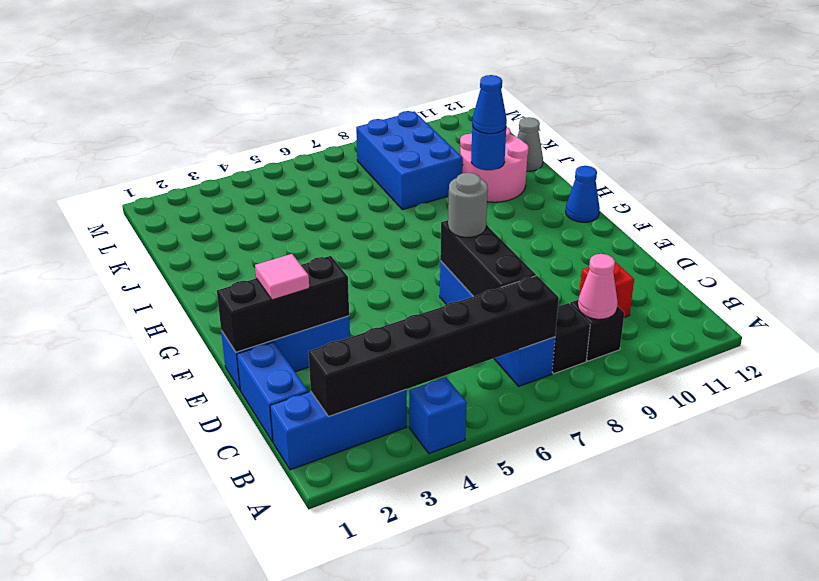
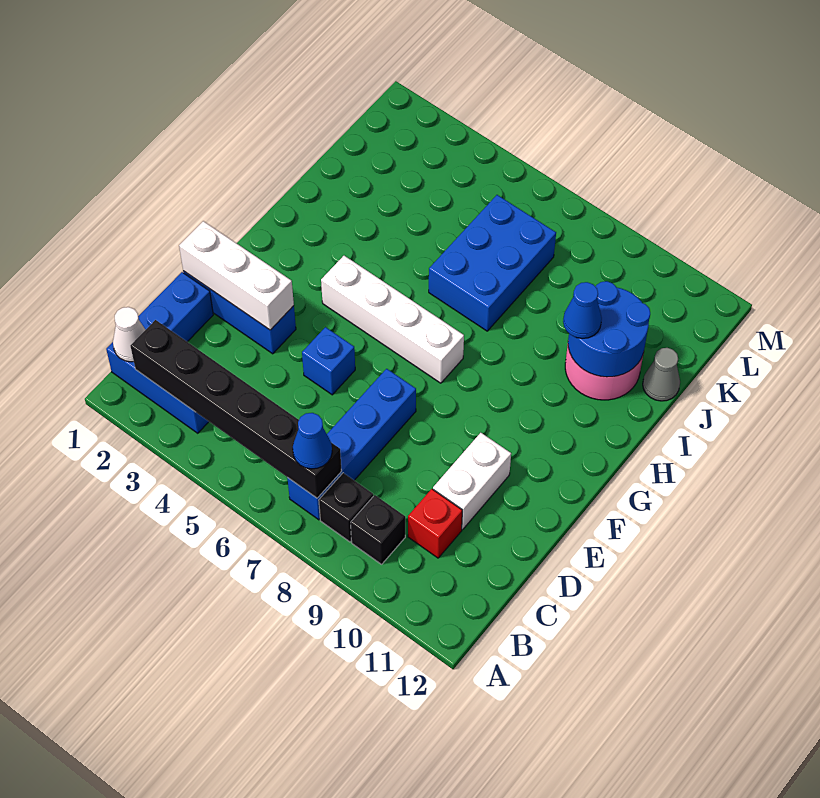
blue 1x1 brick [409,377,467,454] -> blue 1x1 brick moved to [302,327,355,395]
none -> white 1x1 cone [113,307,145,362]
pink 1x1 cone [578,254,618,319] -> none
black 1x3 brick [440,220,536,296] -> none
none -> white 1x2 brick [433,433,511,529]
black 1x3 brick [217,256,349,352] -> white 1x3 brick [179,221,294,330]
pink 1x1 tile [255,254,309,300] -> none
grey 1x1 round brick [448,173,488,237] -> none
none -> white 1x4 brick [321,256,464,383]
blue 1x1 cone [566,166,600,222] -> blue 1x1 cone moved to [293,413,332,469]
blue 1x1 round brick [471,125,506,170] -> blue 2x2 round brick [568,281,650,377]
blue 2x3 brick [356,111,463,210] -> blue 2x3 brick moved to [429,195,556,331]

